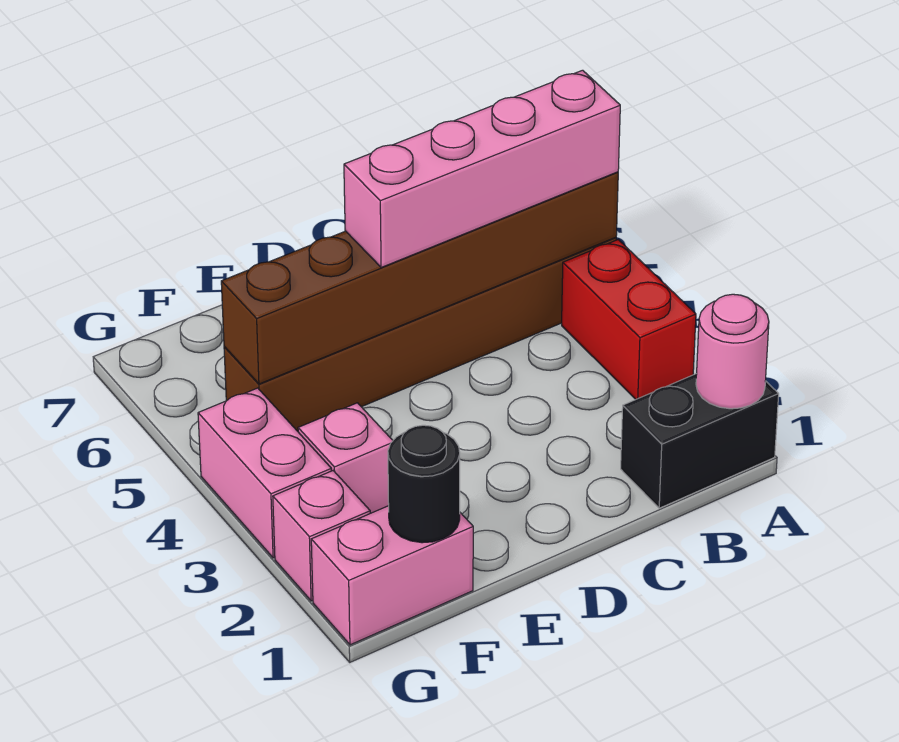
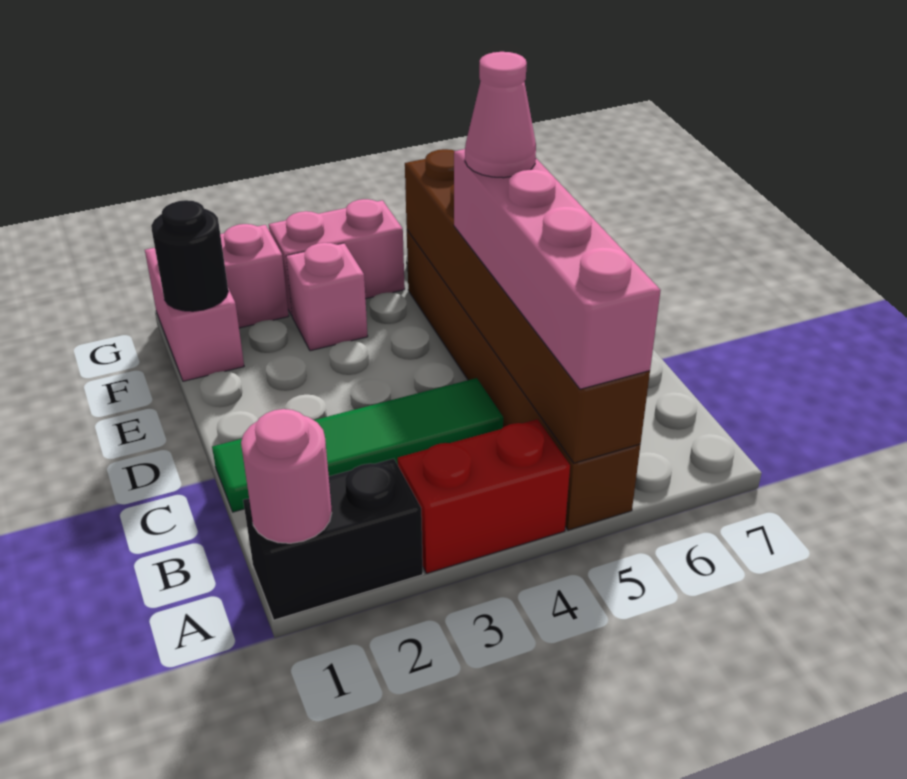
black 1x2 brick [621,374,779,508] -> black 1x2 brick turned to [243,459,423,620]
none -> green 1x4 tile [212,378,503,512]
none -> pink 1x1 cone [465,52,536,178]

